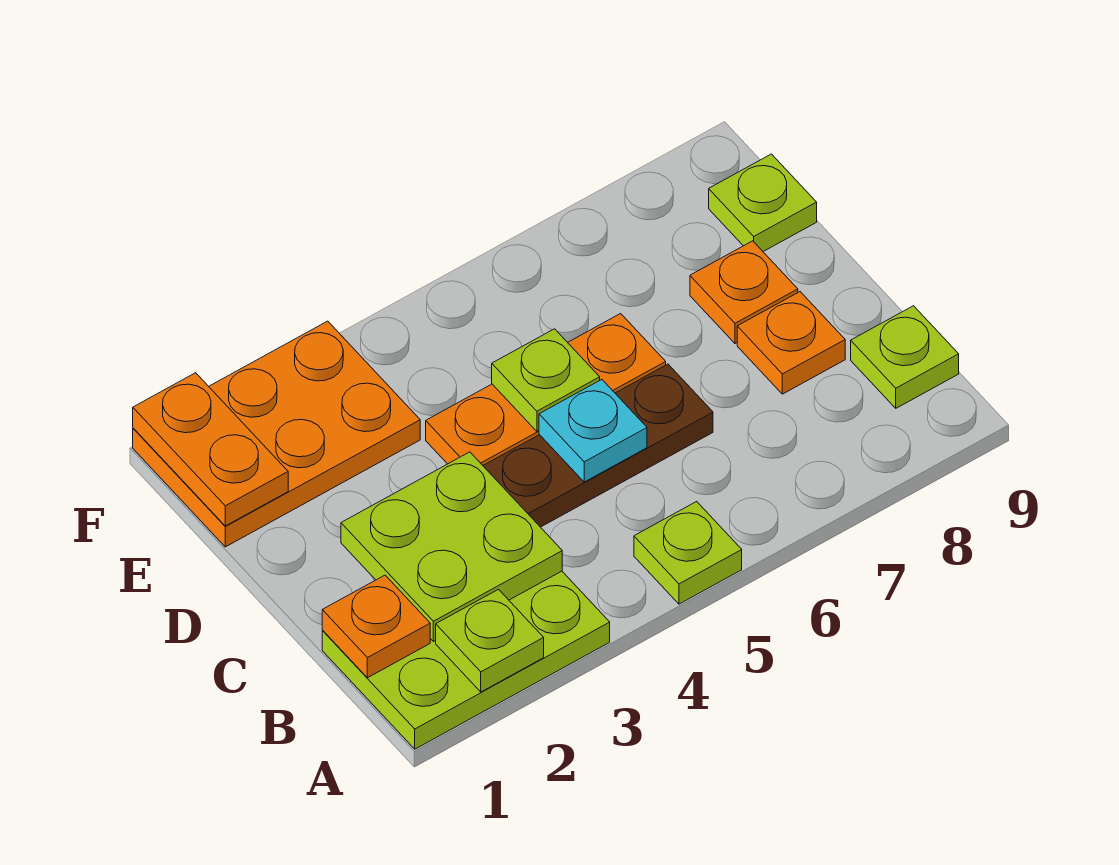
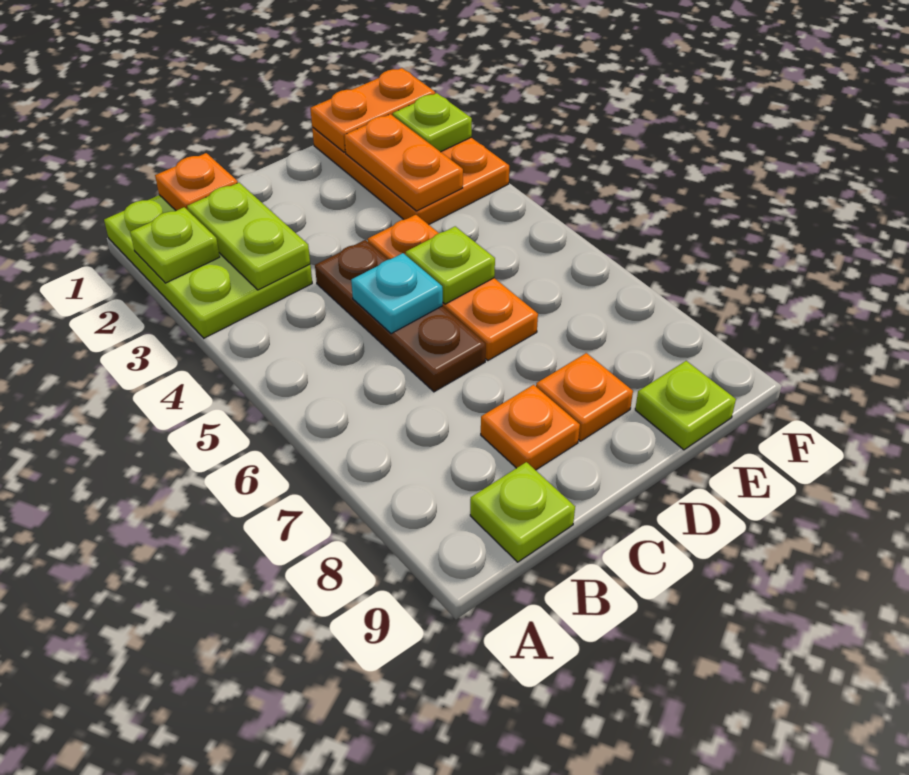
lime 1x1 plate [634,502,742,604] -> lime 1x1 plate moved to [393,93,472,152]
lime 2x2 plate [341,452,562,641] -> lime 1x2 plate [187,183,310,290]
none -> orange 1x2 plate [344,114,463,211]

